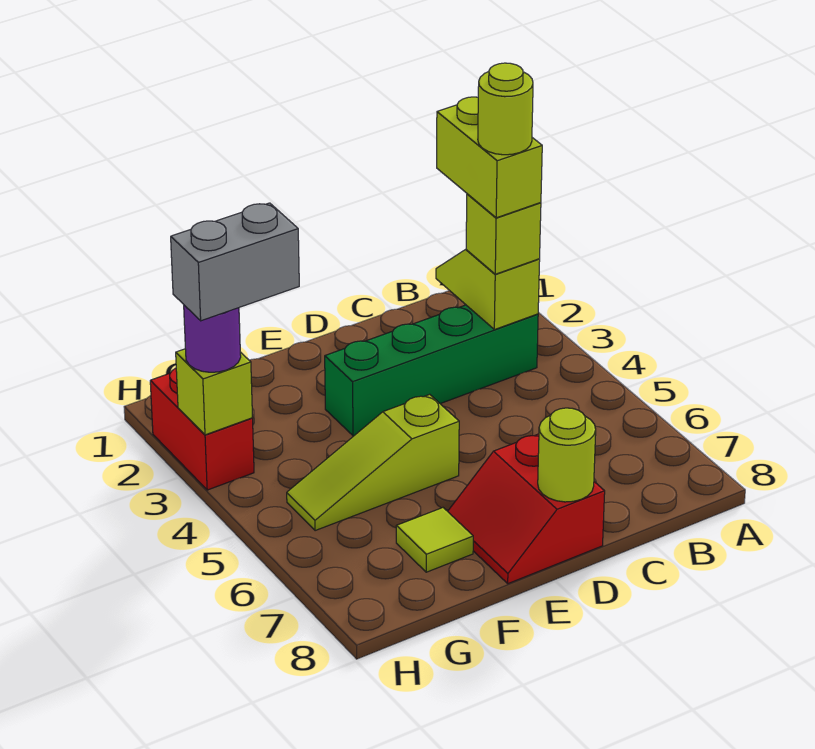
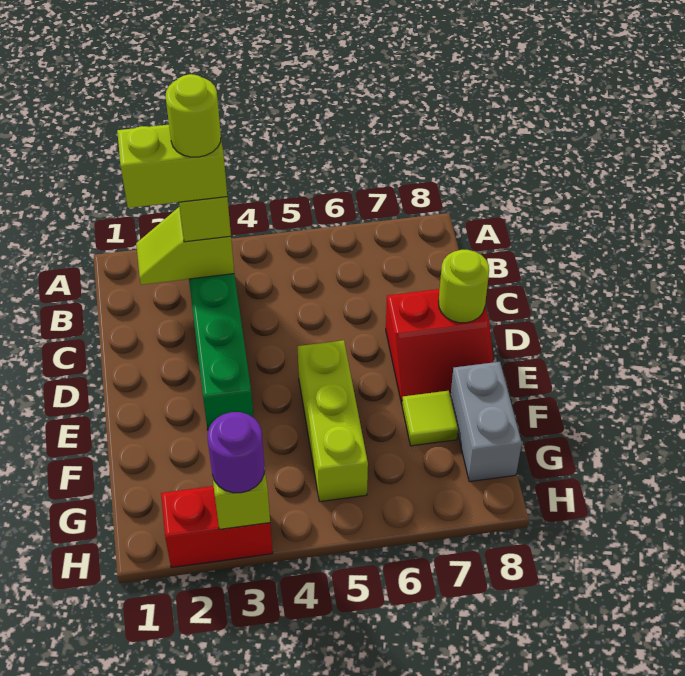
lime 1x3 slope [287,394,459,531] -> lime 1x3 brick [297,340,368,502]
grey 1x2 brick [171,203,299,321] -> grey 1x2 brick moved to [450,362,522,482]

